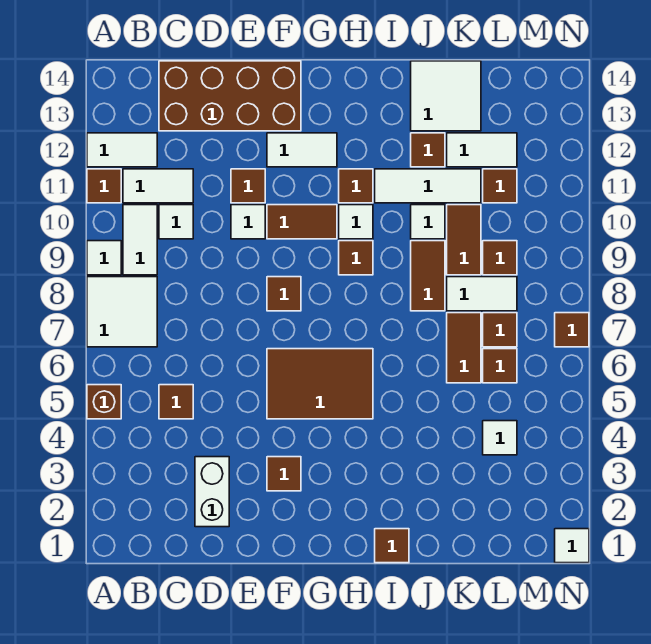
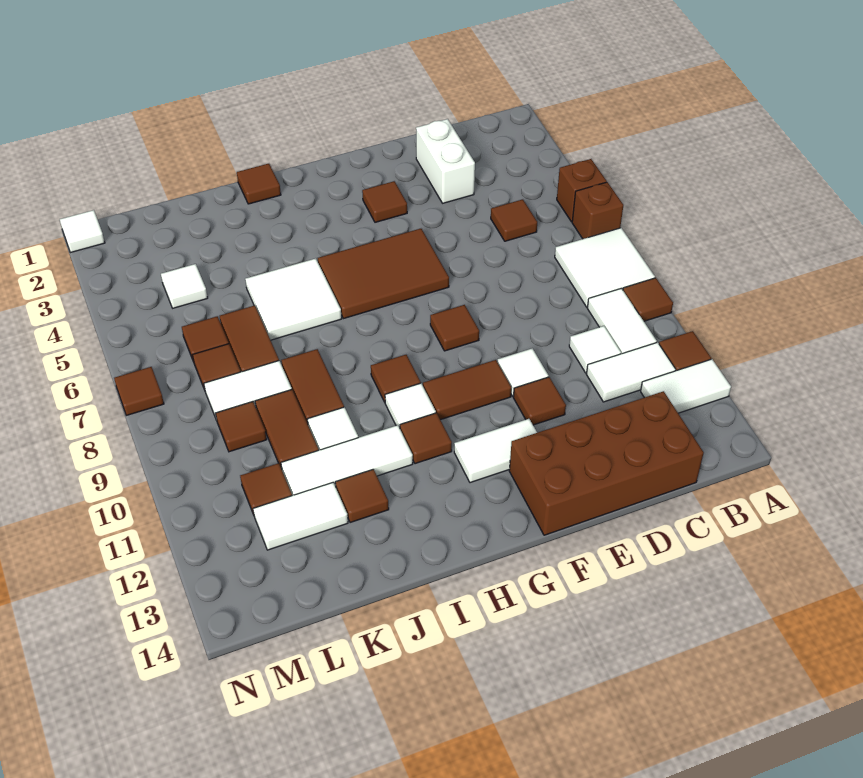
none -> brown 1x1 brick [572,182,623,239]
white 1x1 tile [87,241,121,275] -> brown 1x1 tile [623,278,673,321]
white 2x2 tile [411,61,481,131] -> white 2x2 tile moved to [245,258,342,340]

